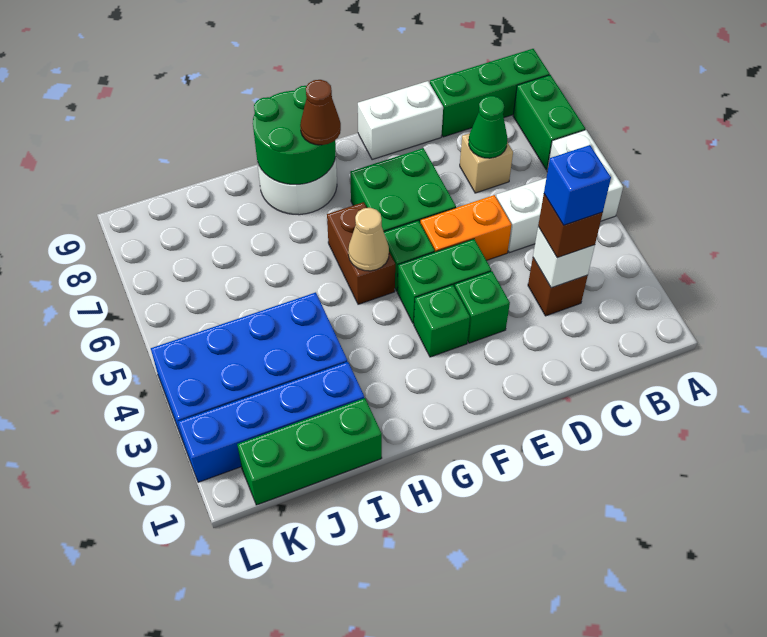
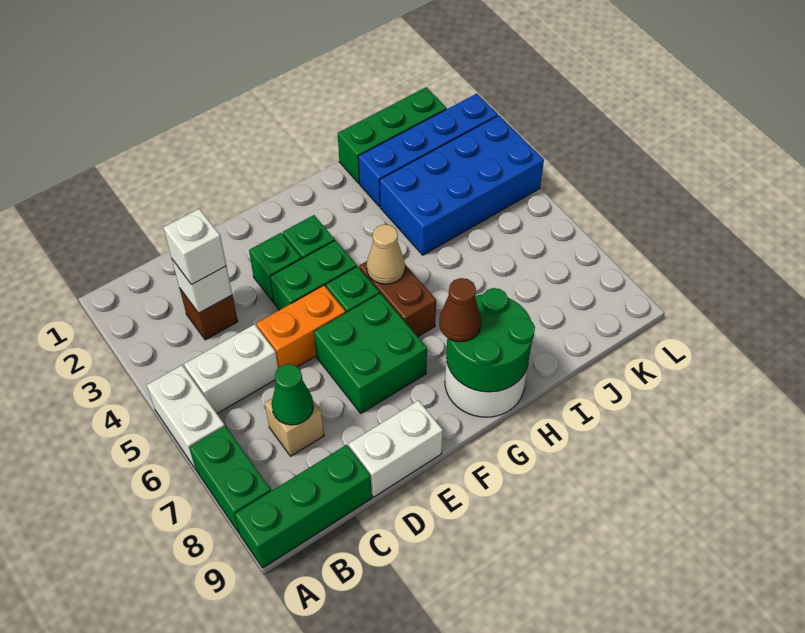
brown 1x1 brick [538,194,603,258] -> white 1x1 brick [164,209,226,285]
blue 1x1 brick [544,145,611,225] -> none

